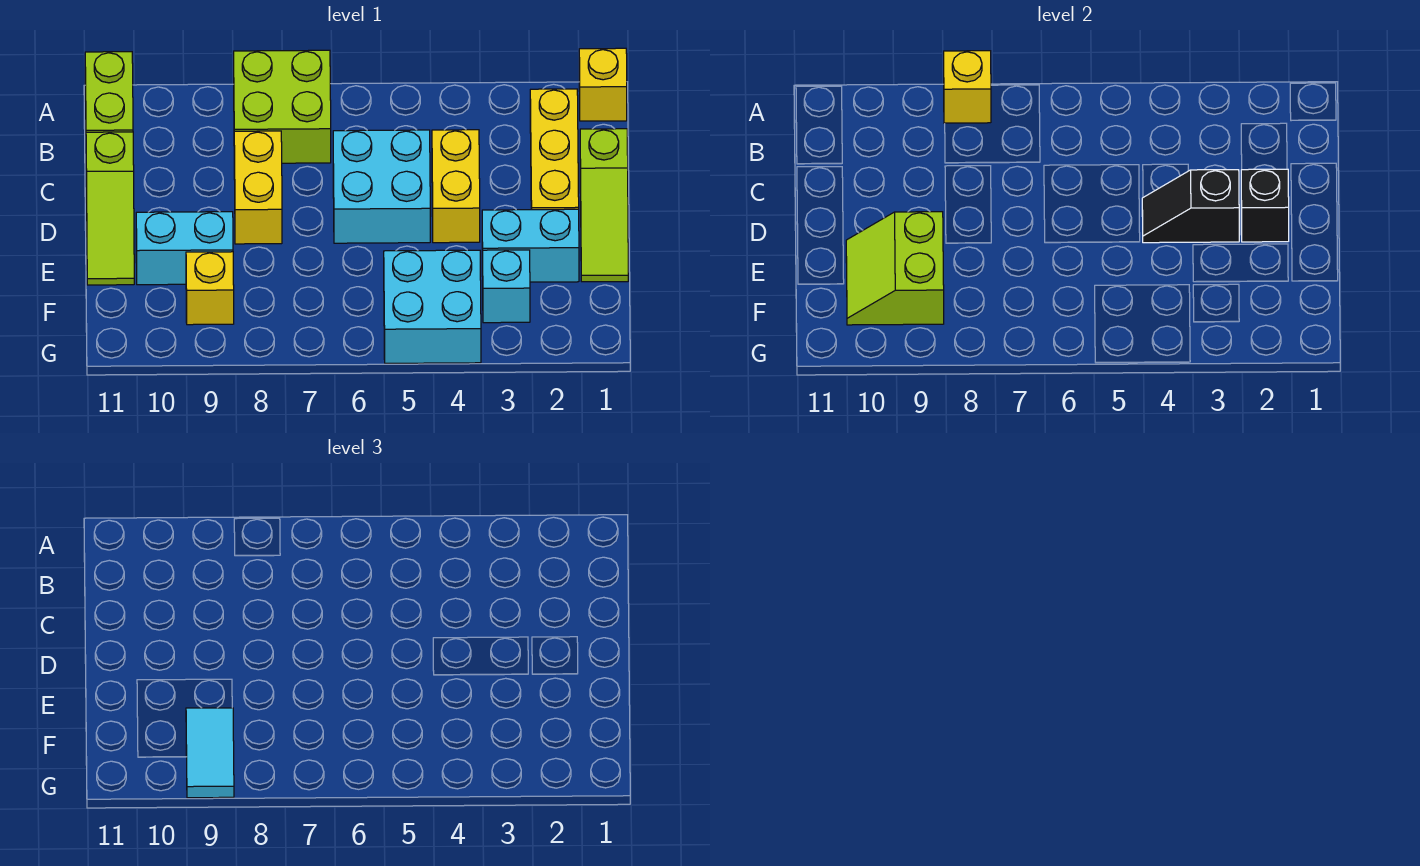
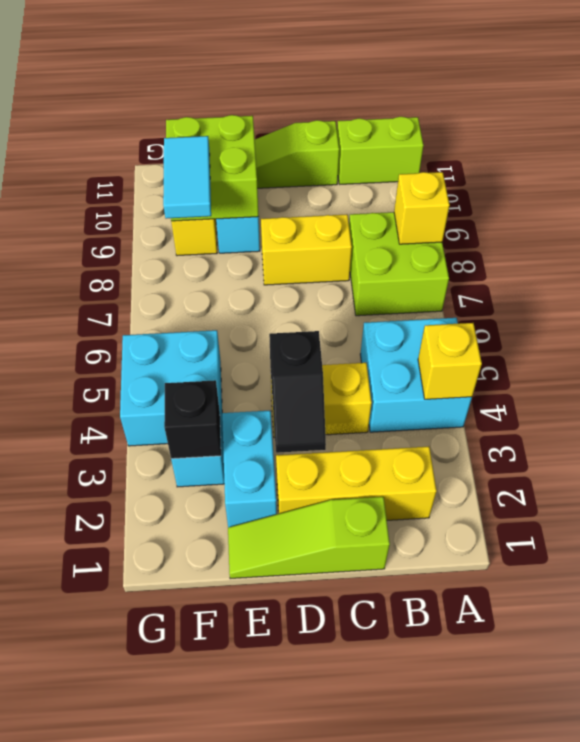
yellow 1x1 brick [579,48,627,121] -> yellow 1x1 brick moved to [418,323,482,399]
cyan 2x2 brick [333,130,430,243] -> cyan 2x2 brick moved to [360,318,472,432]
black 1x1 brick [1241,169,1289,242] -> black 1x1 brick moved to [164,380,221,459]
black 1x2 slope [1142,170,1239,243] -> black 1x2 slope turned to [269,331,326,453]
lime 2x2 slope [846,212,944,325] -> lime 2x2 brick [166,115,259,221]
cyan 1x2 tile [186,708,234,798] -> cyan 1x2 tile turned to [163,136,211,219]

